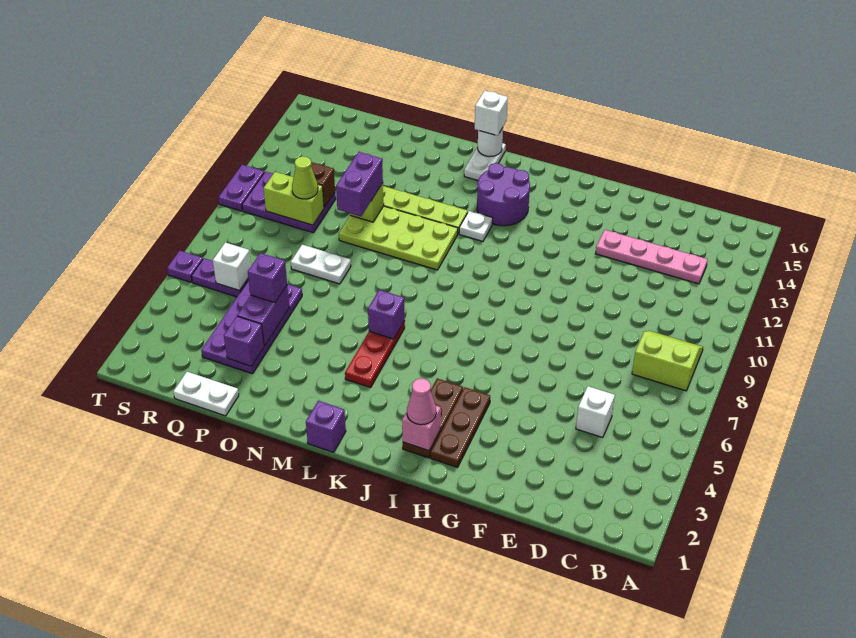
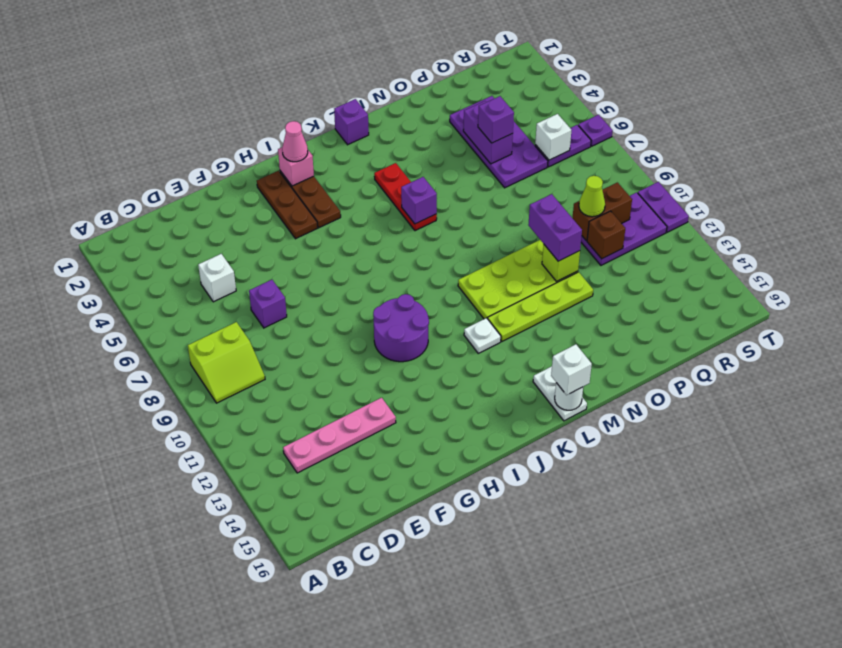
purple 2x2 round brick [477,163,530,226] -> purple 2x2 round brick moved to [373,294,429,362]
white 1x2 plate [291,245,351,284] -> none
white 1x2 plate [173,372,239,416] -> none
purple 1x1 brick [224,316,264,366] -> purple 1x1 brick moved to [249,280,287,328]
lime 1x2 brick [263,172,324,225] -> brown 1x2 brick [573,182,632,241]

